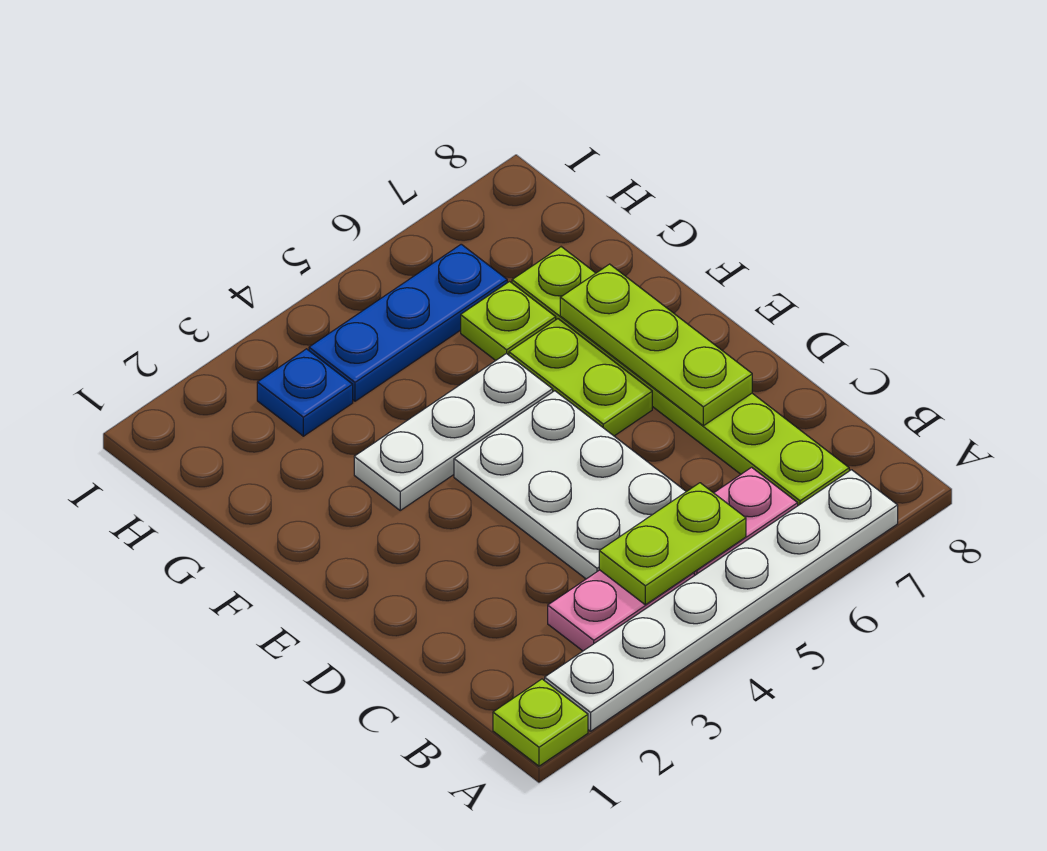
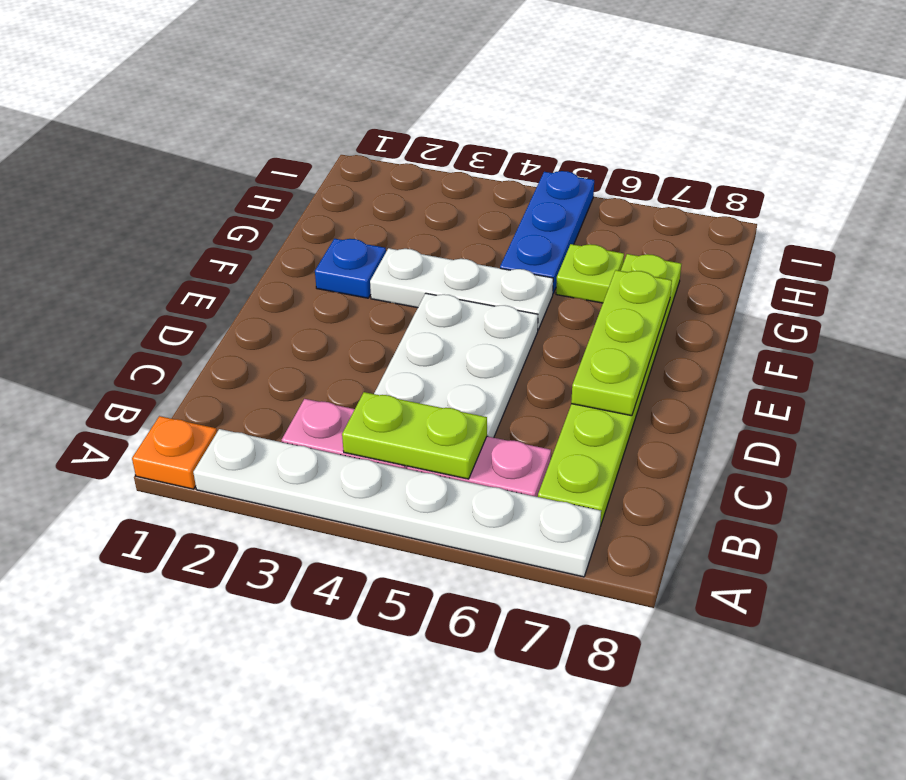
lime 1x1 plate [493,679,588,766] -> orange 1x1 plate [132,416,217,489]
lime 1x2 plate [509,319,652,436] -> none
blue 1x1 plate [257,349,353,436] -> blue 1x1 plate moved to [315,239,386,298]
blue 1x3 plate [309,244,507,401] -> blue 1x3 plate turned to [500,171,594,293]

